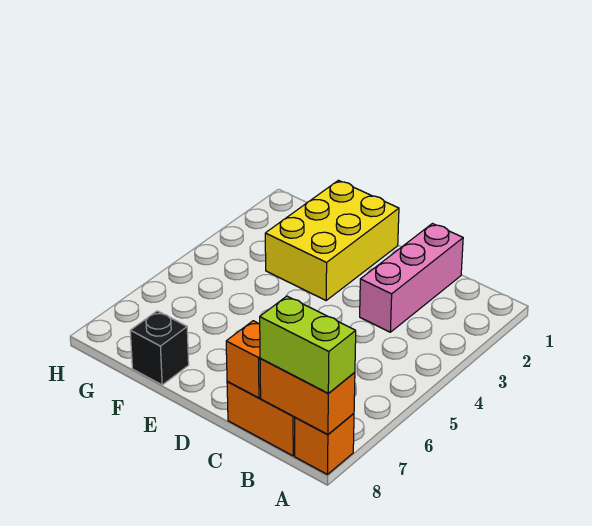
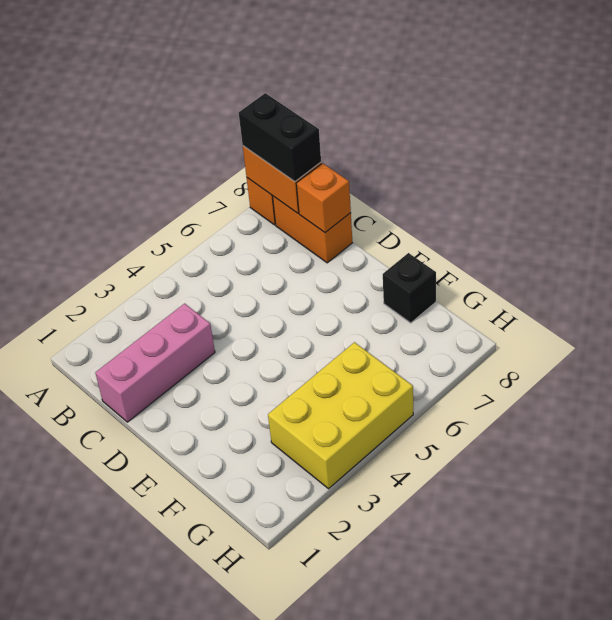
lime 1x2 brick [260,296,356,393] -> black 1x2 brick [239,93,321,182]
yellow 2x3 brick [265,180,399,300] -> yellow 2x3 brick moved to [268,342,413,489]

